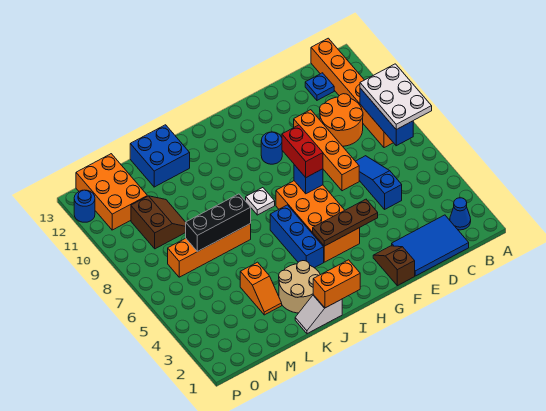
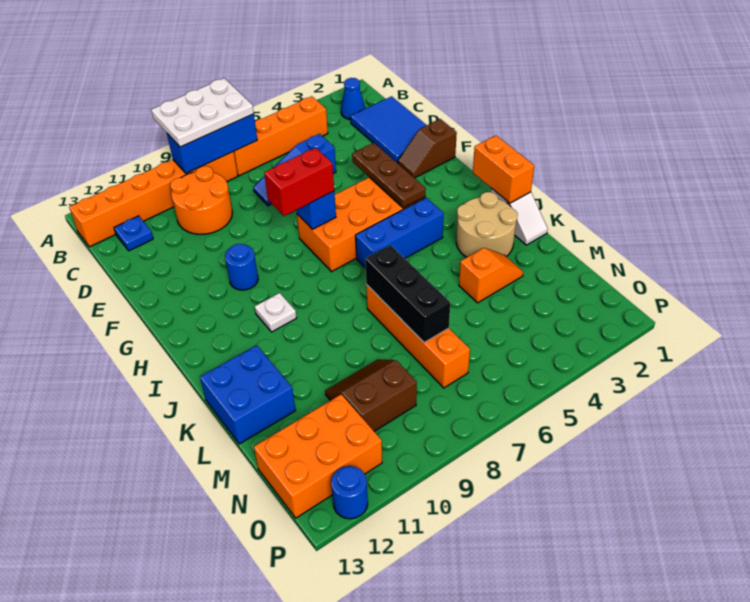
orange 1x4 brick [294,110,359,191] -> orange 1x4 brick moved to [234,96,328,176]
white 1x1 plate [246,188,275,215] -> white 1x1 plate moved to [255,293,297,332]

